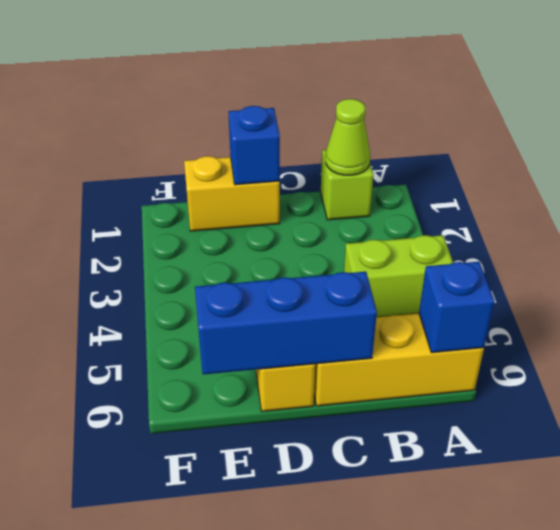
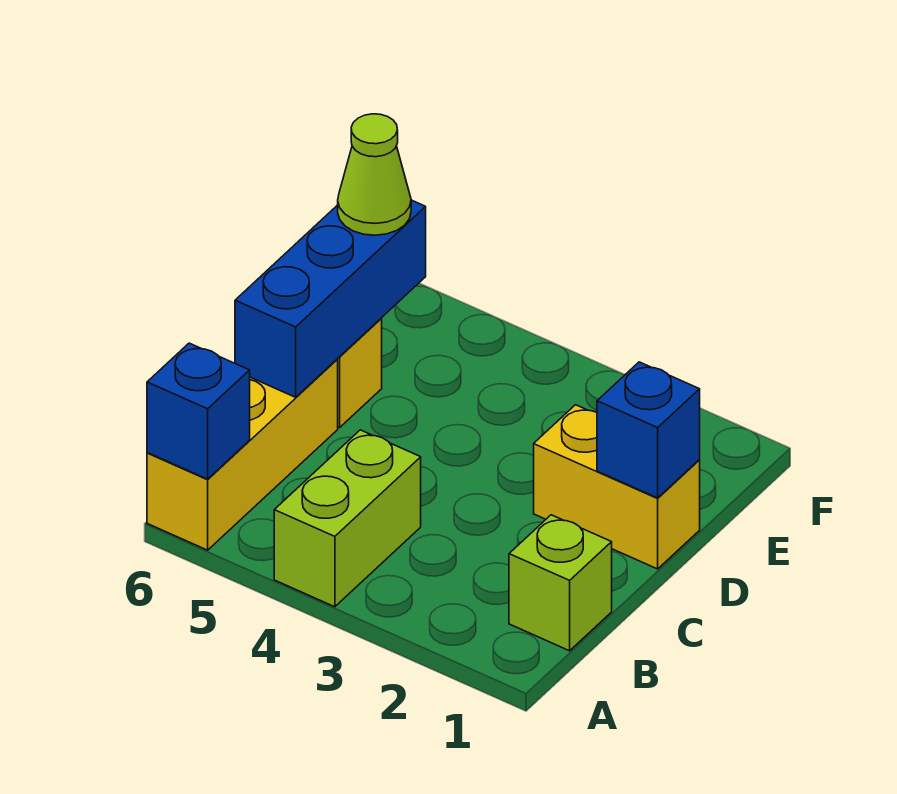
lime 1x1 cone [326,99,370,175] -> lime 1x1 cone moved to [338,114,411,235]
yellow 1x2 brick [184,156,280,231] -> yellow 1x2 brick turned to [534,405,700,569]

